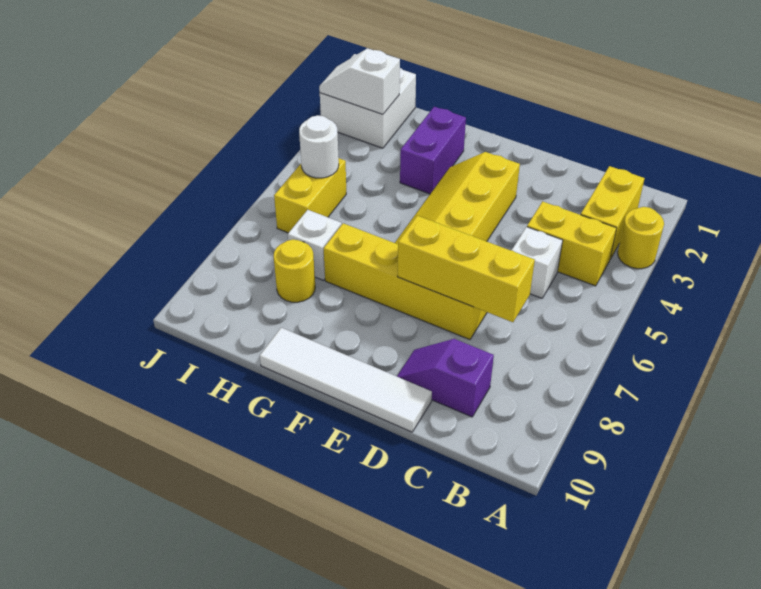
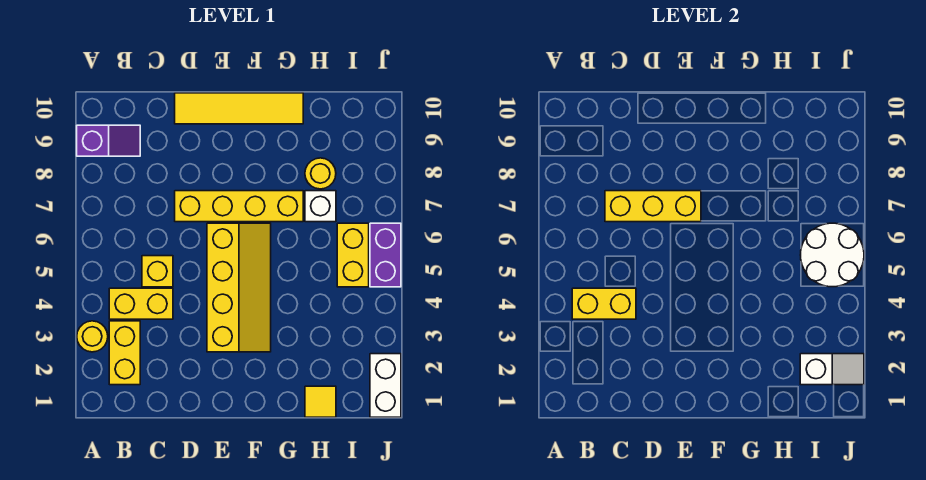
none -> yellow 1x2 brick [572,288,636,319]
white 1x1 brick [512,227,563,298] -> yellow 1x1 brick [142,256,173,287]
purple 1x2 slope [397,339,494,417] -> purple 1x2 slope moved to [77,125,140,156]
white 1x4 tile [260,328,432,432] -> yellow 1x4 tile [175,93,303,124]
purple 1x2 brick [400,107,466,194] -> purple 1x2 brick moved to [370,223,401,287]
none -> yellow 1x1 tile [305,386,336,417]
white 2x2 brick [320,54,416,148] -> white 1x2 brick [370,354,401,417]
white 1x1 round brick [299,116,339,178] -> white 2x2 round brick [801,223,864,287]

